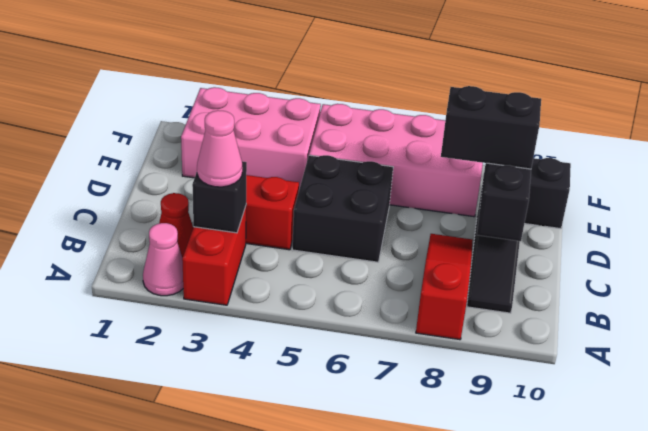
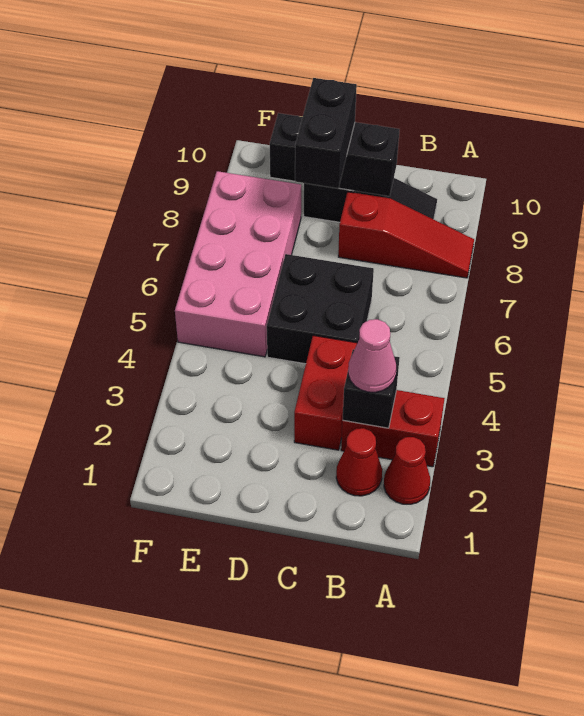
pink 1x1 cone [143,223,183,296] -> red 1x1 cone [384,437,430,504]
red 1x3 slope [416,234,473,340] -> red 1x3 slope turned to [338,192,474,278]
pink 2x3 brick [181,87,321,189] -> none

